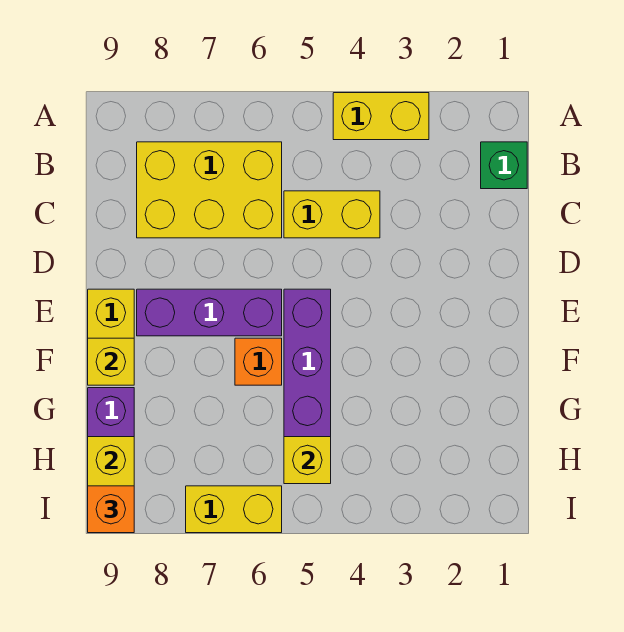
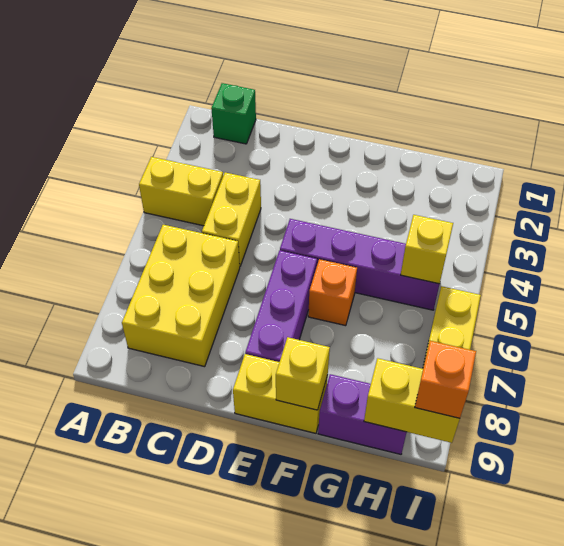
yellow 1x2 brick [333,93,429,140] -> yellow 1x2 brick turned to [139,157,223,226]

